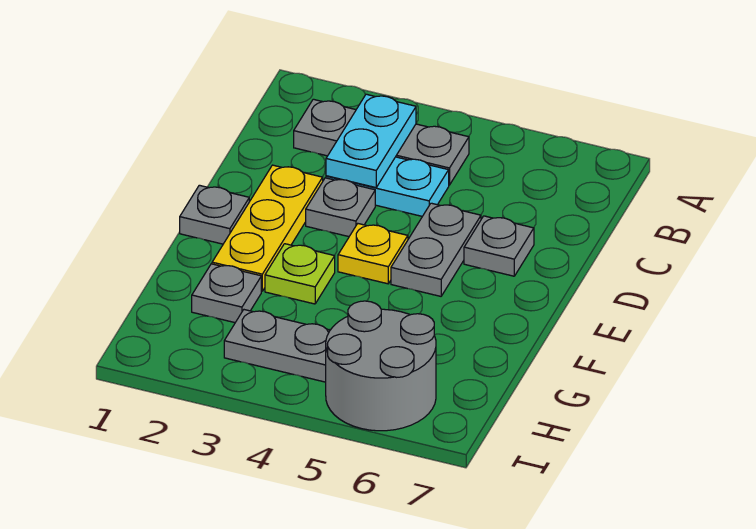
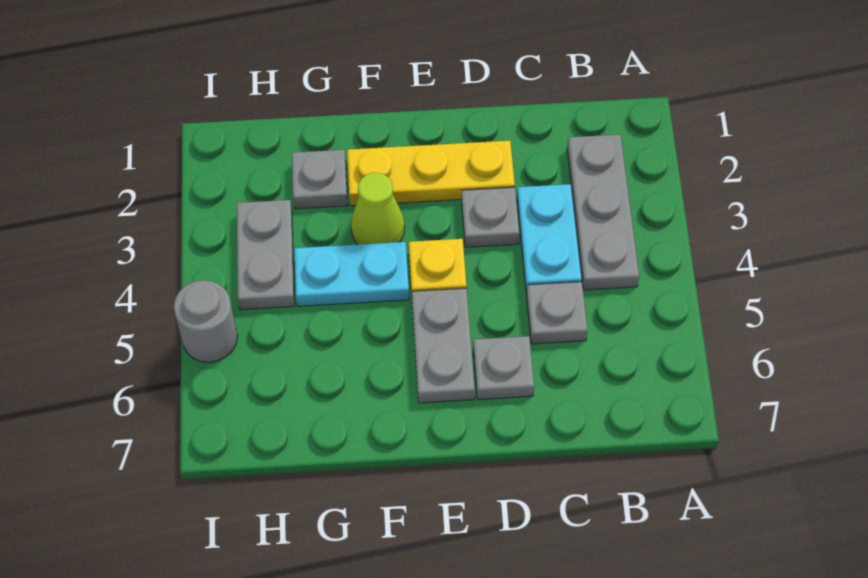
cyan 1x2 plate [326,94,416,188] -> cyan 1x2 plate moved to [294,242,409,306]
grey 1x2 plate [391,203,481,296] -> grey 1x2 plate turned to [412,288,475,403]
grey 1x1 plate [180,185,249,244] -> grey 1x1 plate moved to [526,282,587,344]
lime 1x1 plate [265,244,335,304] -> lime 1x1 cone [351,173,405,244]
grey 2x2 round brick [326,301,436,431] -> grey 1x1 round brick [174,280,238,362]

